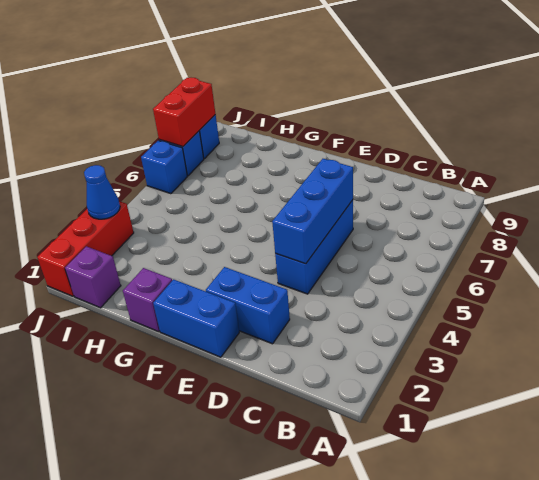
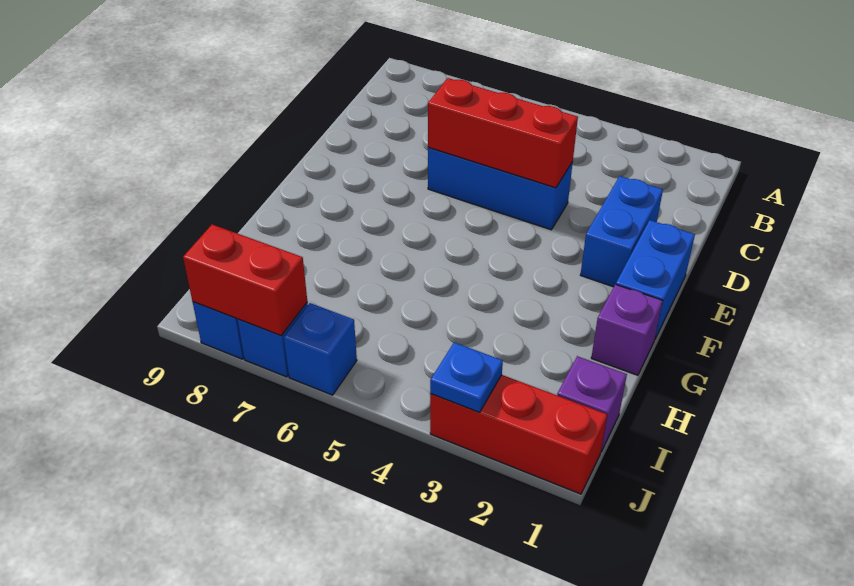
blue 1x3 brick [272,159,353,264] -> red 1x3 brick [428,78,578,188]
blue 1x1 cone [84,165,120,219] -> blue 1x1 plate [430,342,503,412]

